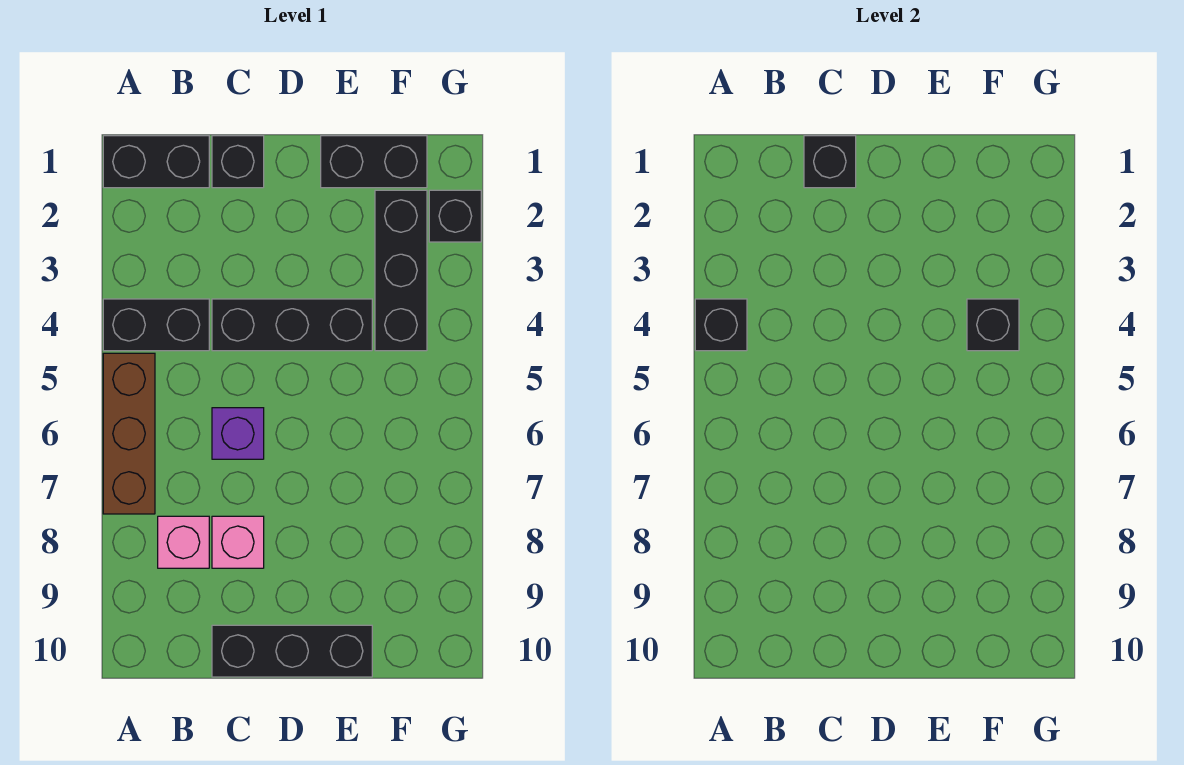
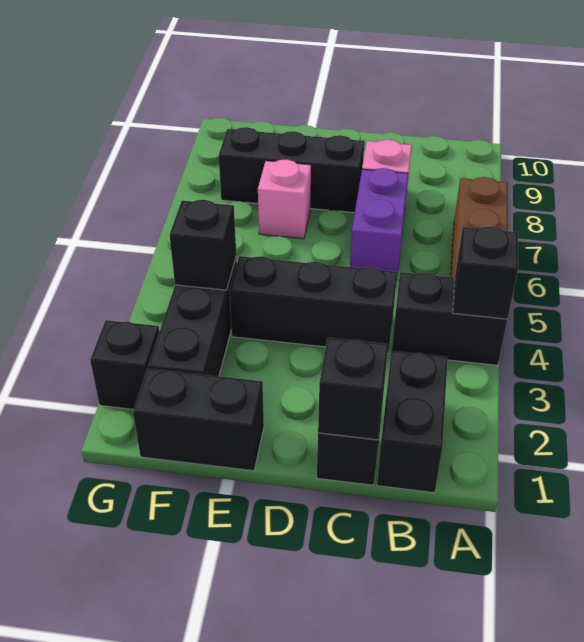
black 1x2 brick [103,136,209,188] -> black 1x2 brick turned to [377,351,448,493]
pink 1x1 brick [158,516,209,568] -> pink 1x1 brick moved to [258,159,311,239]
purple 1x1 brick [212,408,264,459] -> purple 1x2 brick [350,168,408,276]
black 1x3 brick [212,625,372,677] -> black 1x3 brick moved to [219,127,364,213]

